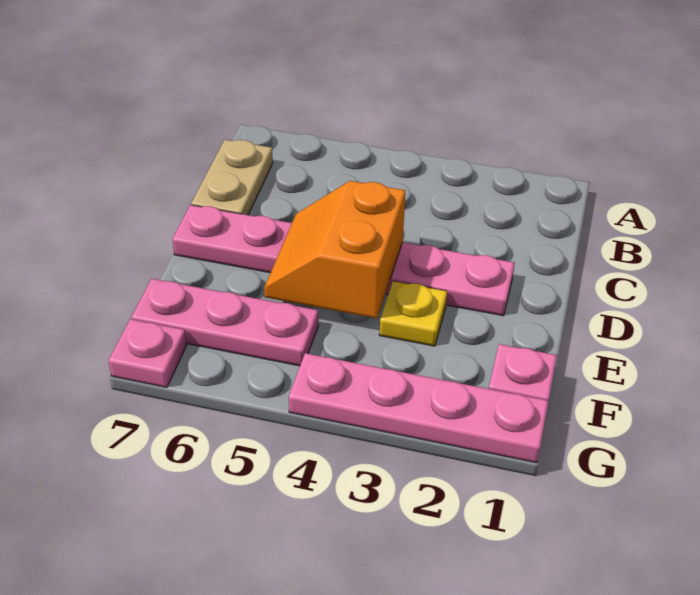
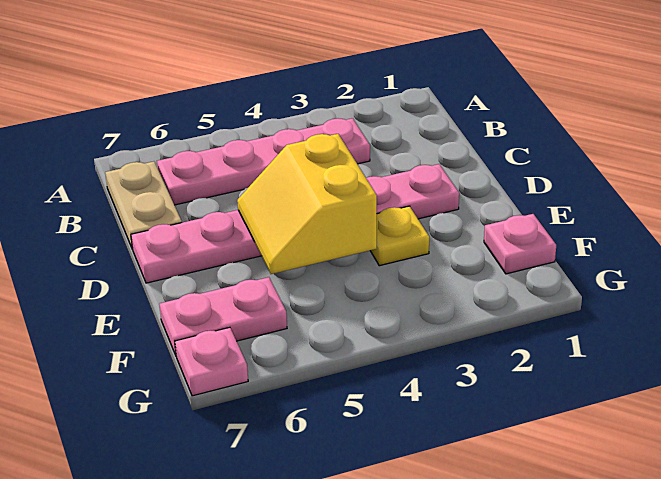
orange 2x2 slope [264,181,405,318] -> yellow 2x2 slope [237,134,377,274]
pink 1x3 plate [131,279,318,366] -> pink 1x2 plate [159,277,287,355]
pink 1x4 plate [289,353,548,463] -> pink 1x4 plate moved to [157,118,370,205]

